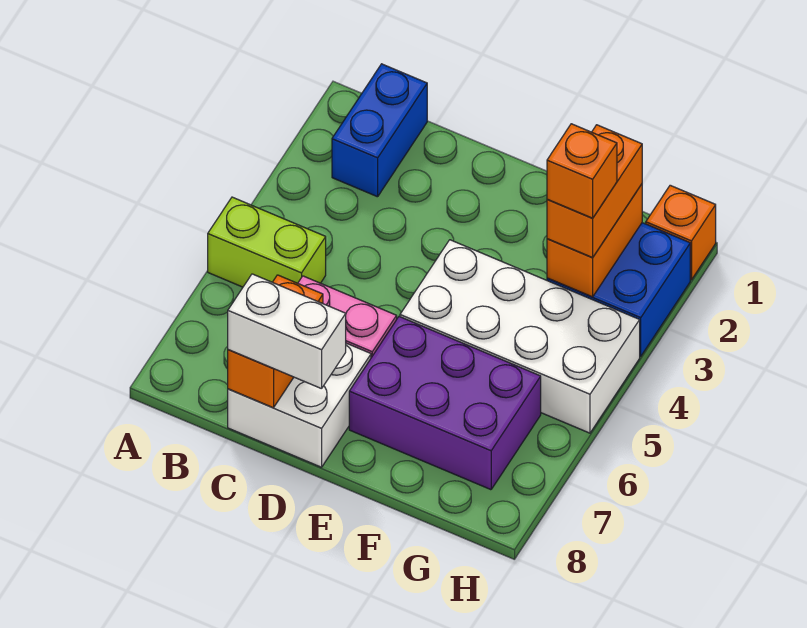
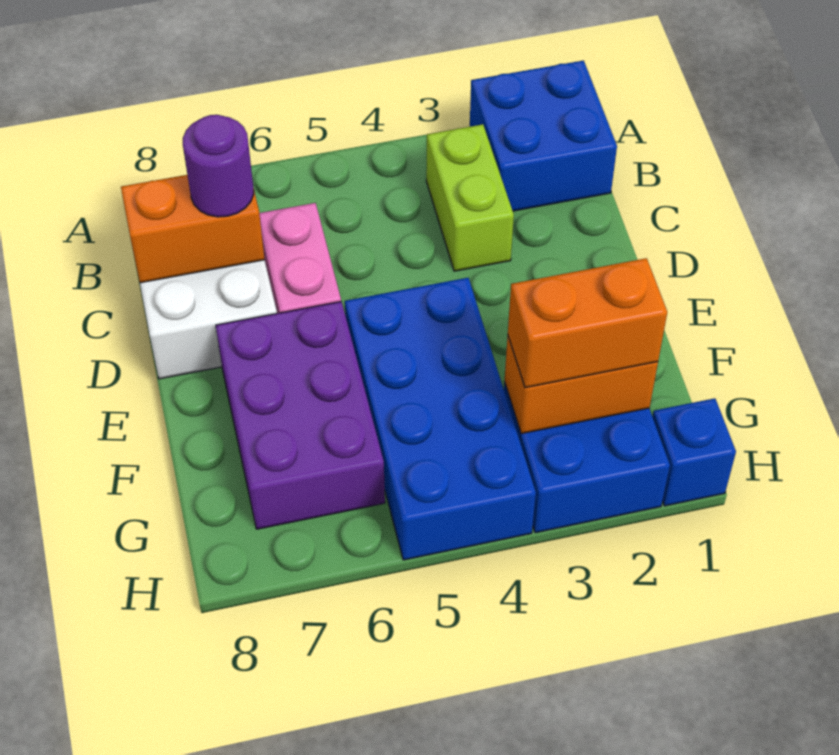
lime 1x2 brick [208,197,326,287] -> lime 1x2 brick moved to [426,124,514,271]
blue 1x2 brick [332,64,427,197] -> blue 2x2 brick [470,60,617,211]
none -> purple 1x1 round brick [183,115,254,217]
white 1x2 brick [228,274,346,389] -> none
white 2x4 brick [400,240,640,433] -> blue 2x4 brick [345,278,536,560]
orange 1x1 brick [547,124,617,218] -> none
orange 1x1 brick [646,185,716,280] -> blue 1x1 brick [652,398,736,506]

